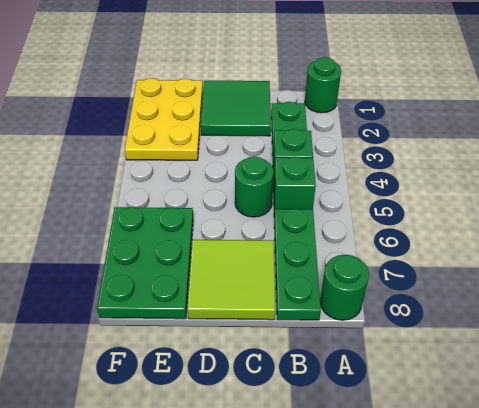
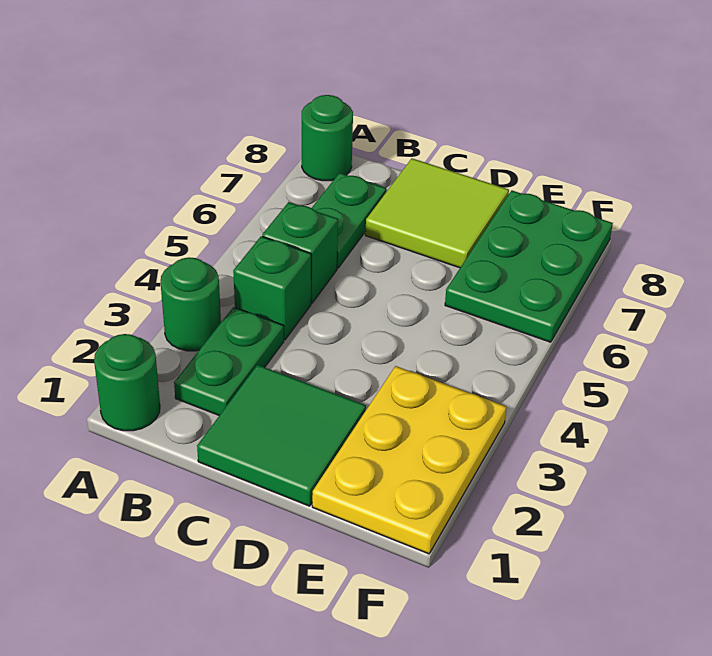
green 1x3 plate [274,209,321,320] -> green 1x2 plate [312,173,386,268]
green 1x1 round brick [235,156,274,217] -> green 1x1 round brick moved to [161,257,221,351]

